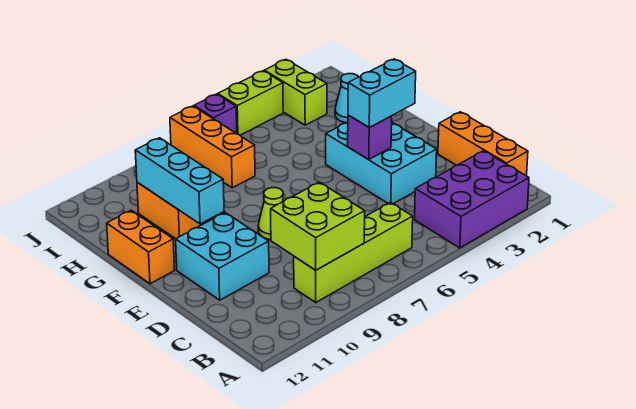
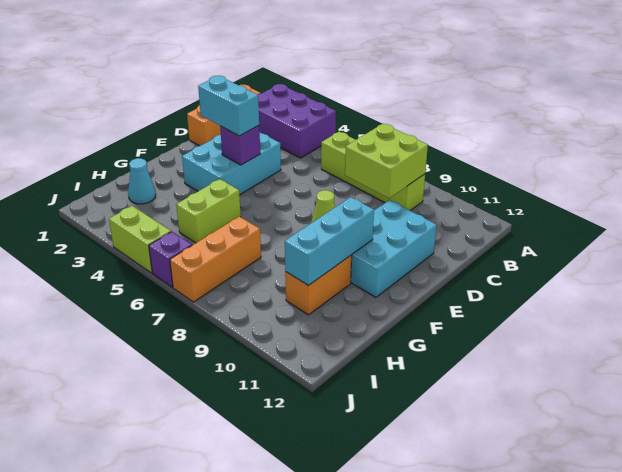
cyan 2x2 brick [176,213,269,300] -> cyan 2x3 brick [351,200,437,297]
orange 1x2 brick [107,210,175,284] -> none
lime 1x2 brick [264,59,327,125] -> lime 1x2 brick moved to [176,179,241,243]

